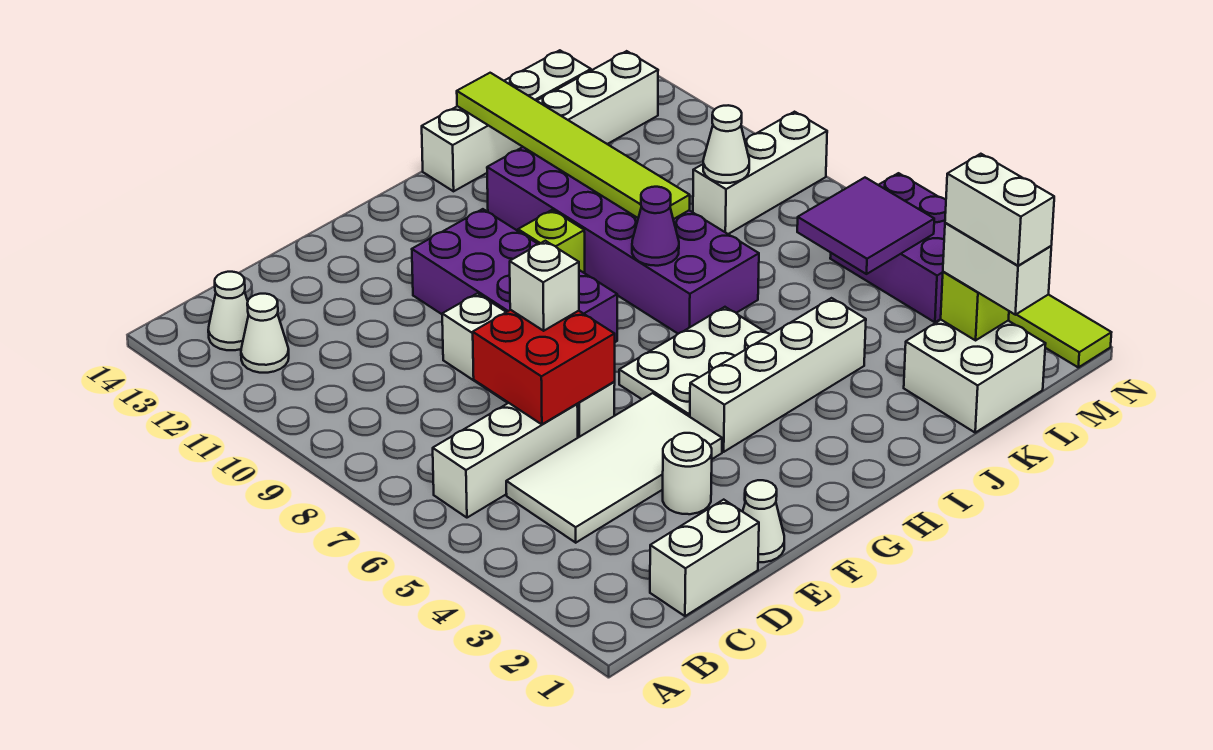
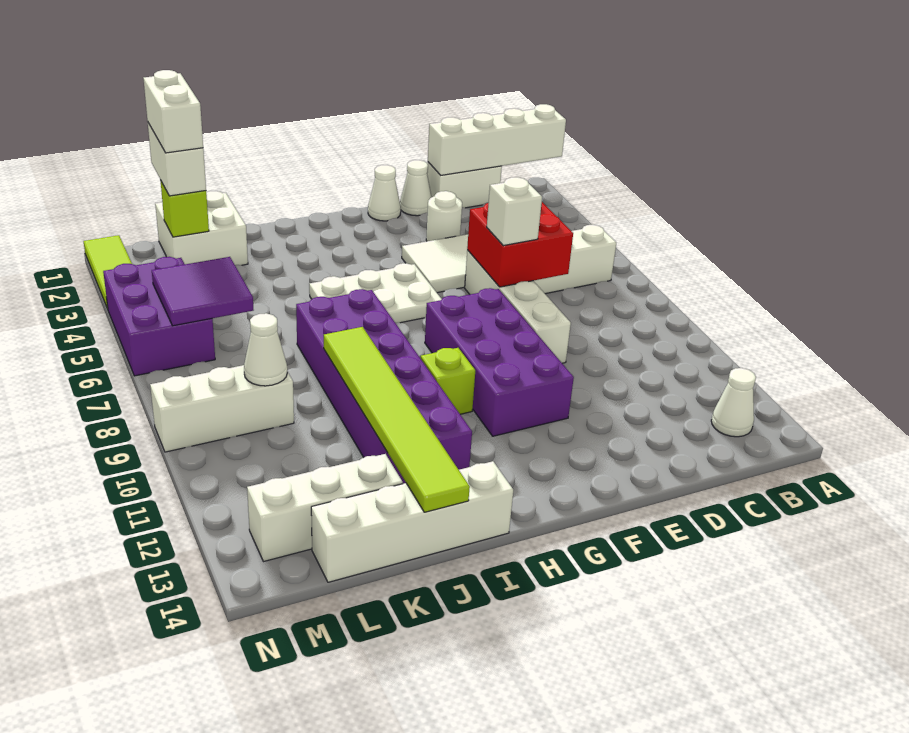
white 1x1 cone [241,294,289,373] -> white 1x1 cone moved to [368,165,401,221]
white 1x4 brick [690,298,866,452] -> white 1x4 brick moved to [428,104,566,175]
purple 1x1 cone [632,187,679,266] -> none

